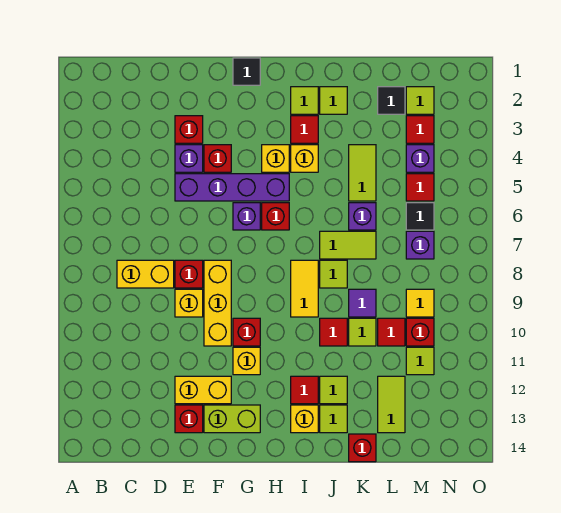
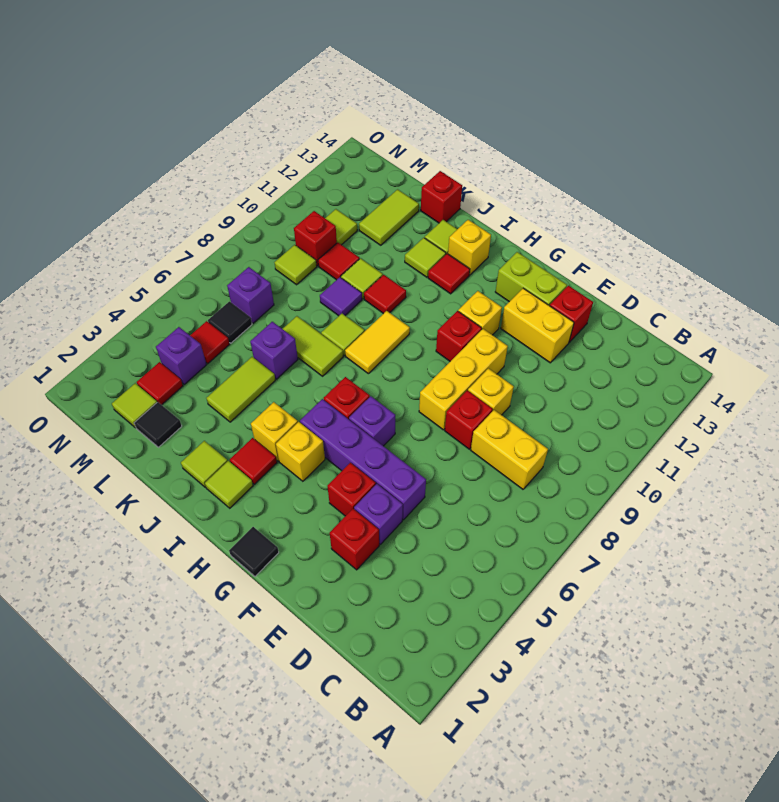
yellow 1x1 tile [406,289,434,317] -> lime 1x1 tile [275,245,317,285]

